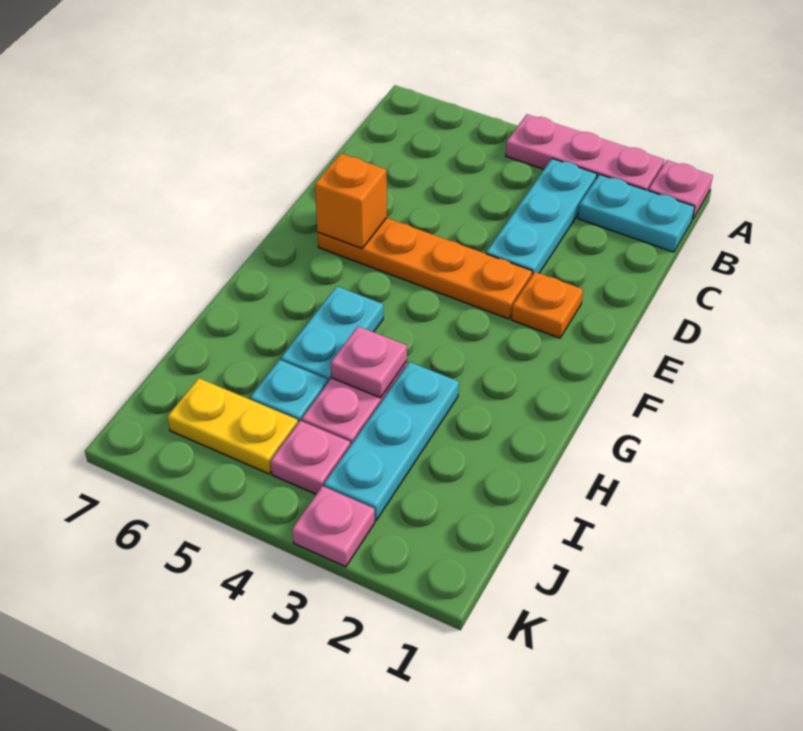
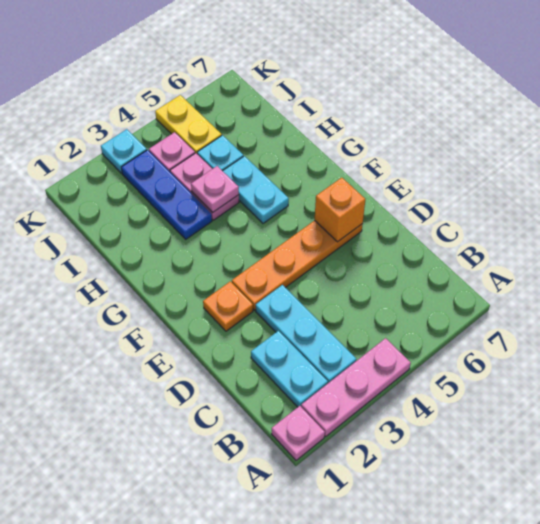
cyan 1x2 plate [578,174,695,252] -> cyan 1x2 plate turned to [251,331,328,407]
cyan 1x3 plate [324,362,459,520] -> blue 1x3 plate [121,150,212,239]
yellow 1x2 plate [167,378,298,474] -> yellow 1x2 plate turned to [155,95,222,153]
pink 1x1 plate [292,486,375,567] -> cyan 1x1 plate [101,129,147,173]

